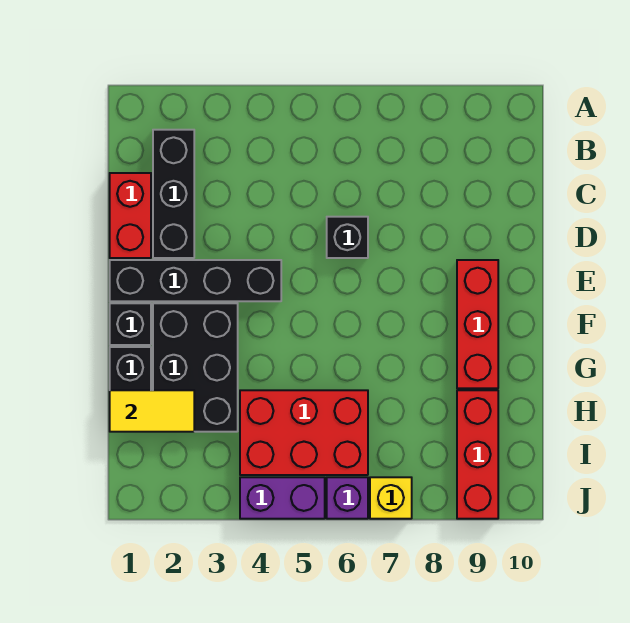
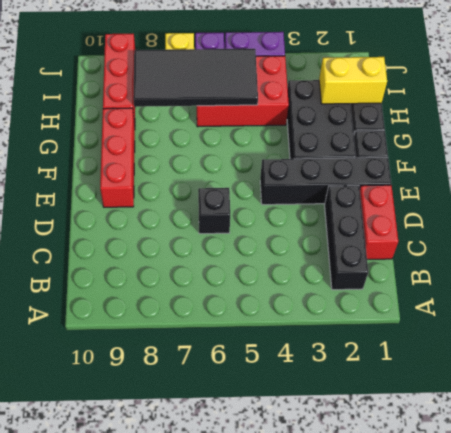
yellow 1x2 tile [110,390,194,432] -> yellow 1x2 brick [319,57,387,104]
none -> black 2x4 tile [133,49,258,107]

